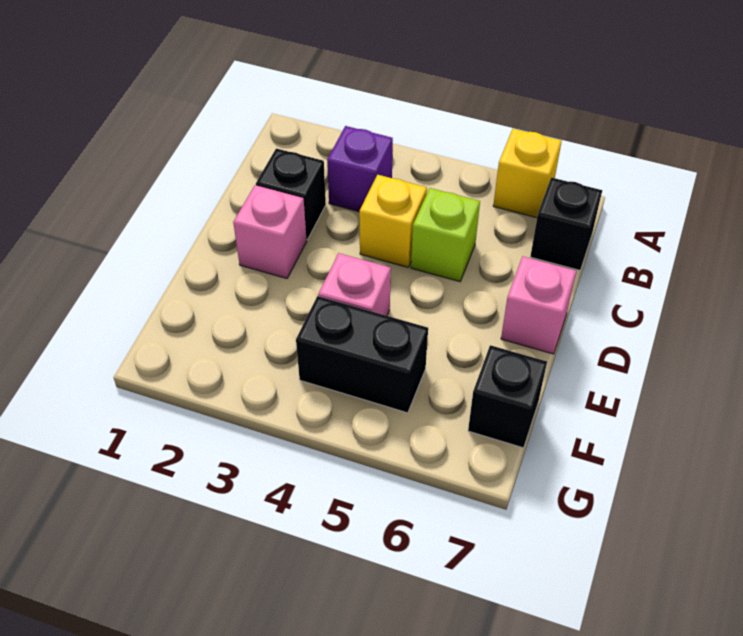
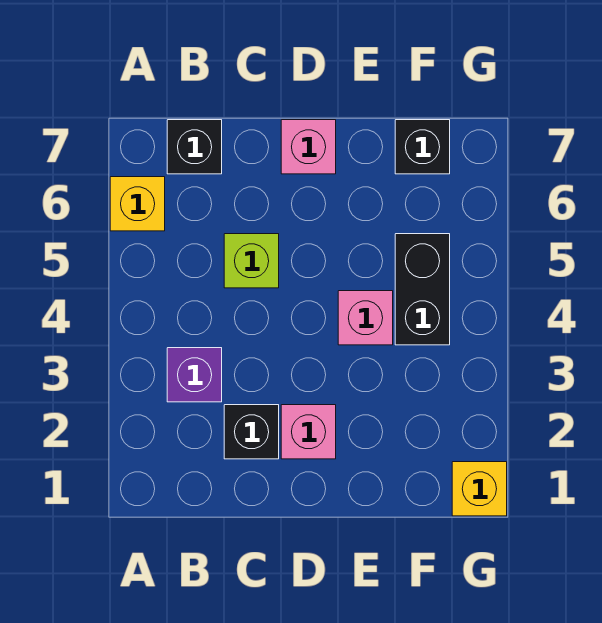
yellow 1x1 brick [359,175,427,267] -> yellow 1x1 brick moved to [452,462,507,516]

